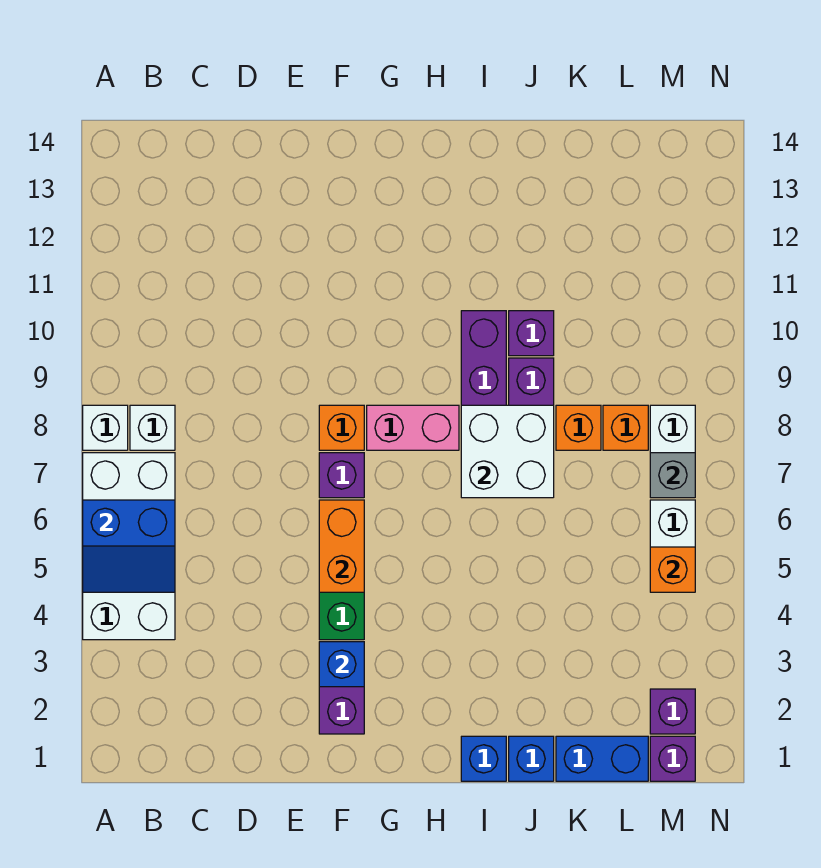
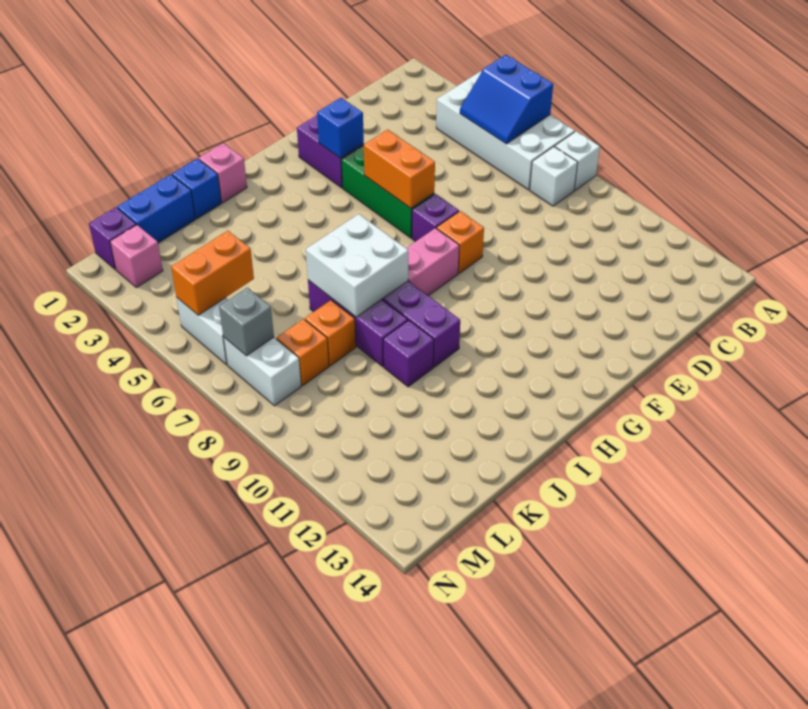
blue 2x2 slope [83,500,175,592] -> blue 2x2 slope turned to [460,55,553,144]
blue 1x1 brick [461,736,506,781] -> pink 1x1 brick [199,143,247,203]
purple 1x1 brick [650,689,695,734] -> pink 1x1 brick [110,225,163,288]
orange 1x1 brick [650,547,695,592] -> orange 1x2 brick [171,231,254,315]

